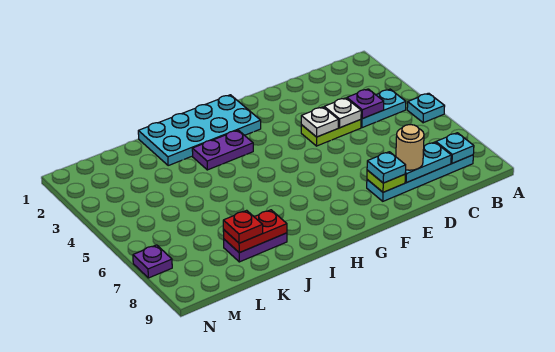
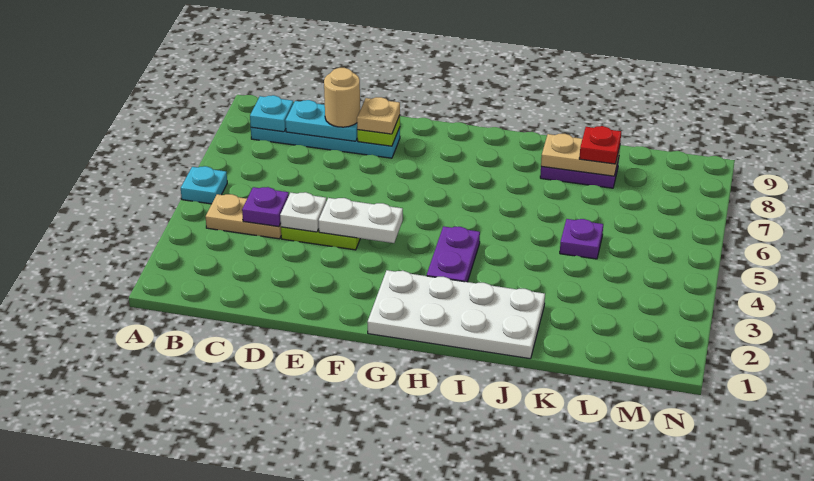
cyan 1x2 plate [361,89,406,128] -> tan 1x2 plate [205,194,281,239]
white 1x1 plate [301,107,339,137] -> white 1x2 plate [319,198,403,243]
cyan 1x1 plate [367,152,406,183] -> tan 1x1 plate [357,97,400,134]
cyan 2x4 plate [138,95,261,166] -> white 2x4 plate [367,270,545,359]
purple 1x2 plate [192,130,253,170] -> purple 1x2 plate turned to [427,226,480,282]
red 1x2 plate [223,210,287,253] -> tan 1x2 plate [541,134,620,176]
purple 1x1 plate [133,245,172,278] -> purple 1x1 plate moved to [560,219,603,259]

